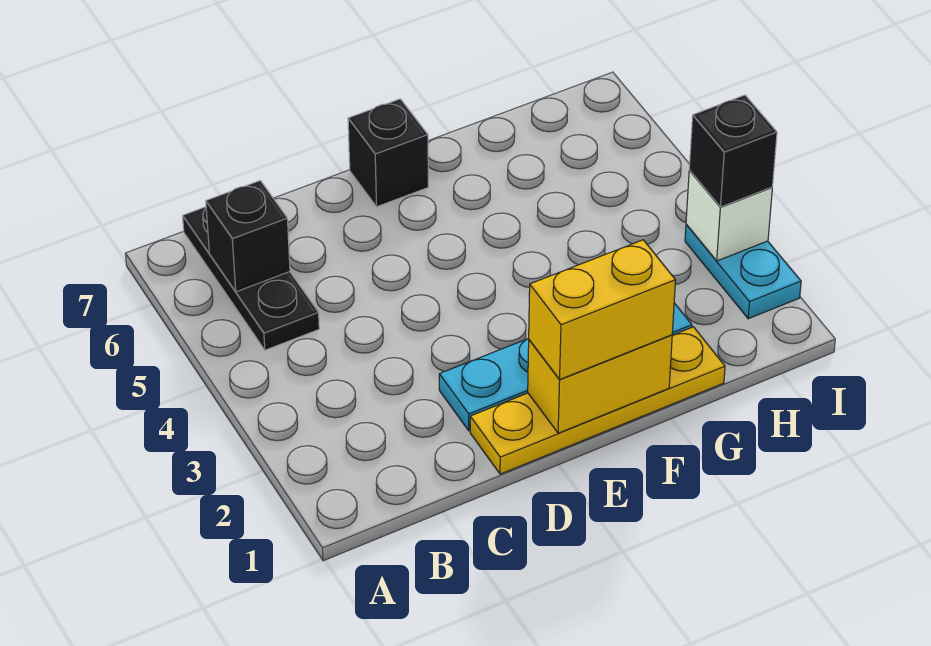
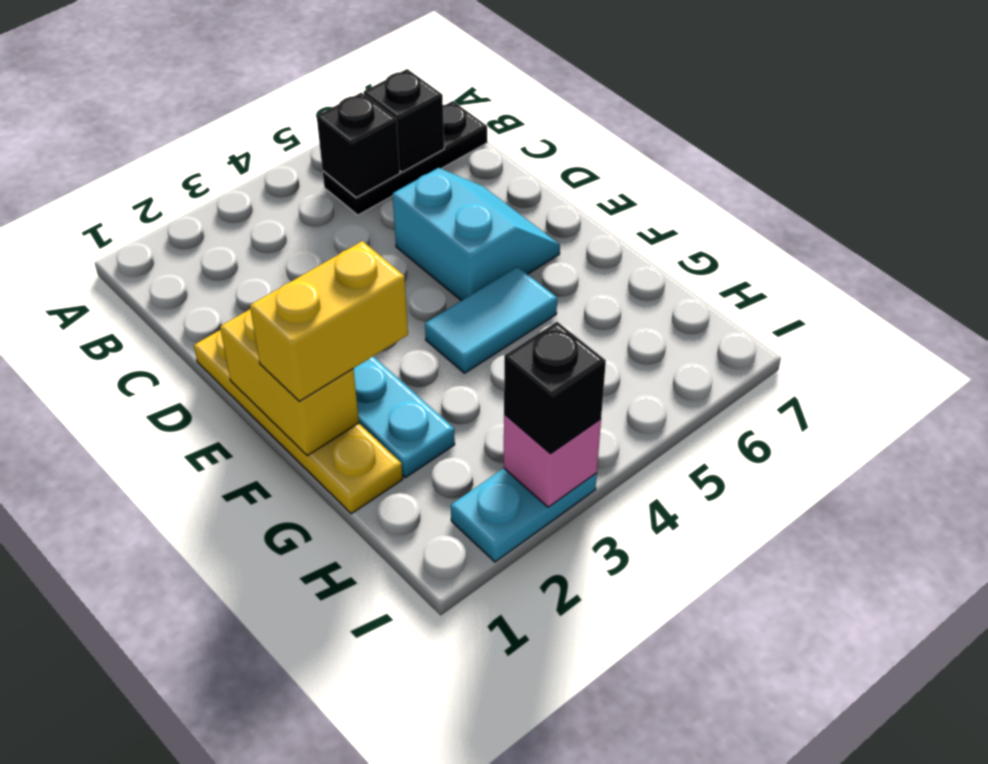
none -> cyan 2x2 slope [393,168,560,301]
yellow 1x2 brick [529,240,675,380] -> yellow 1x2 brick turned to [250,241,408,401]
black 1x1 brick [348,99,428,207] -> black 1x1 brick moved to [317,93,400,197]
none -> cyan 1x2 tile [425,267,557,373]
white 1x1 brick [686,171,772,261] -> pink 1x1 brick [504,414,601,507]

